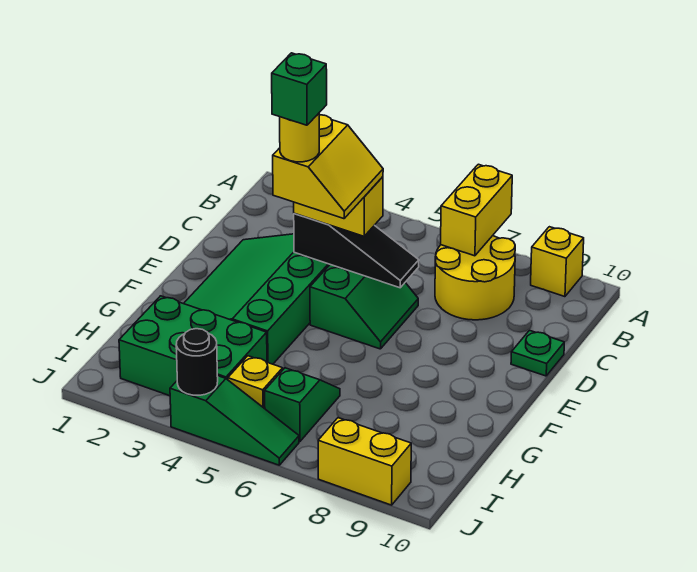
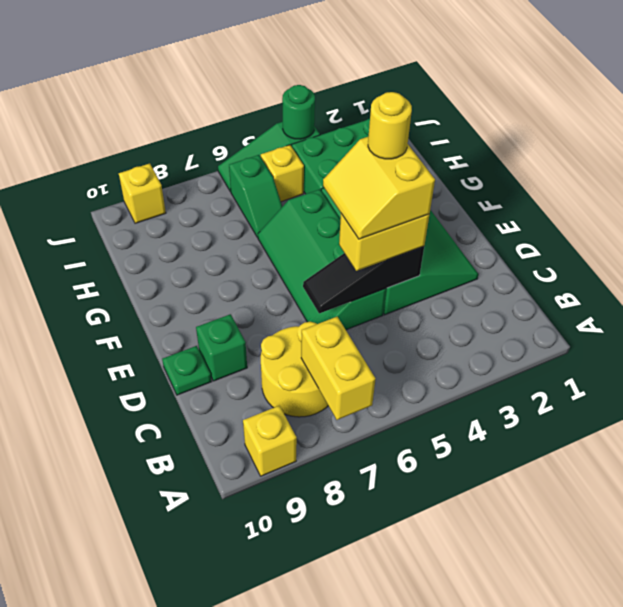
green 2x2 slope [310,265,418,349] -> green 2x4 slope [258,189,386,330]
green 1x1 brick [272,53,327,125] -> green 1x1 brick moved to [196,314,247,381]
black 1x1 round brick [176,329,218,395] -> green 1x1 round brick [282,85,315,139]
yellow 1x2 brick [318,418,411,505] -> yellow 1x1 brick [119,164,166,223]

